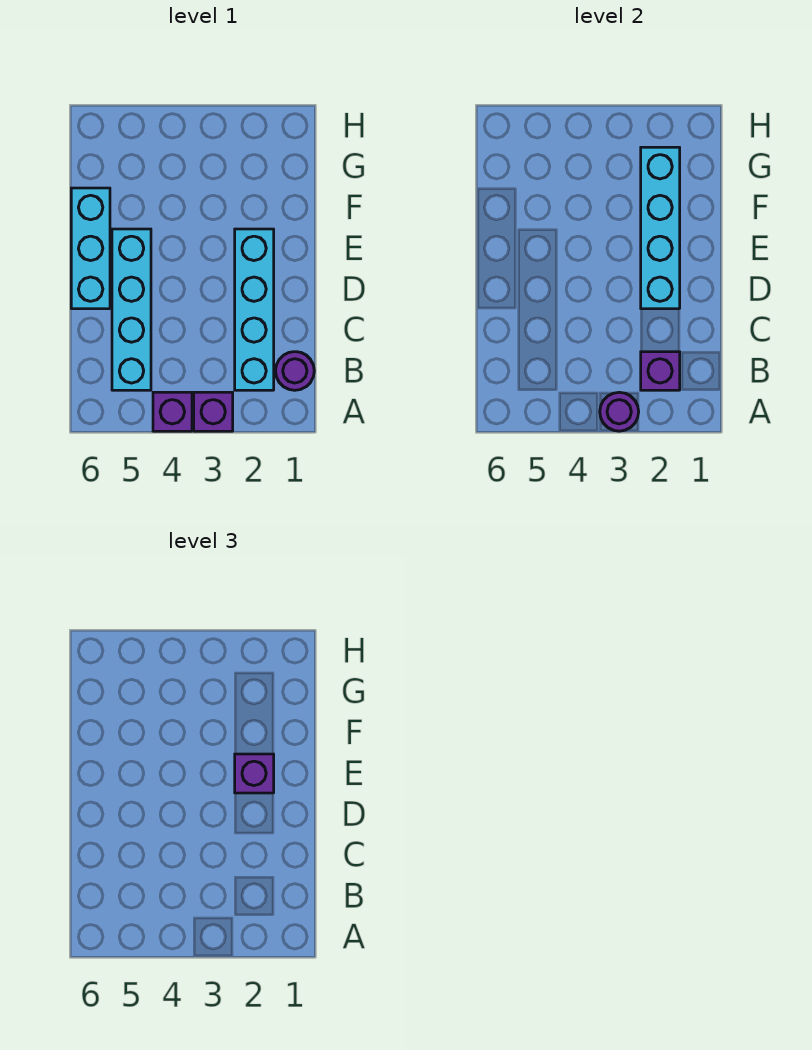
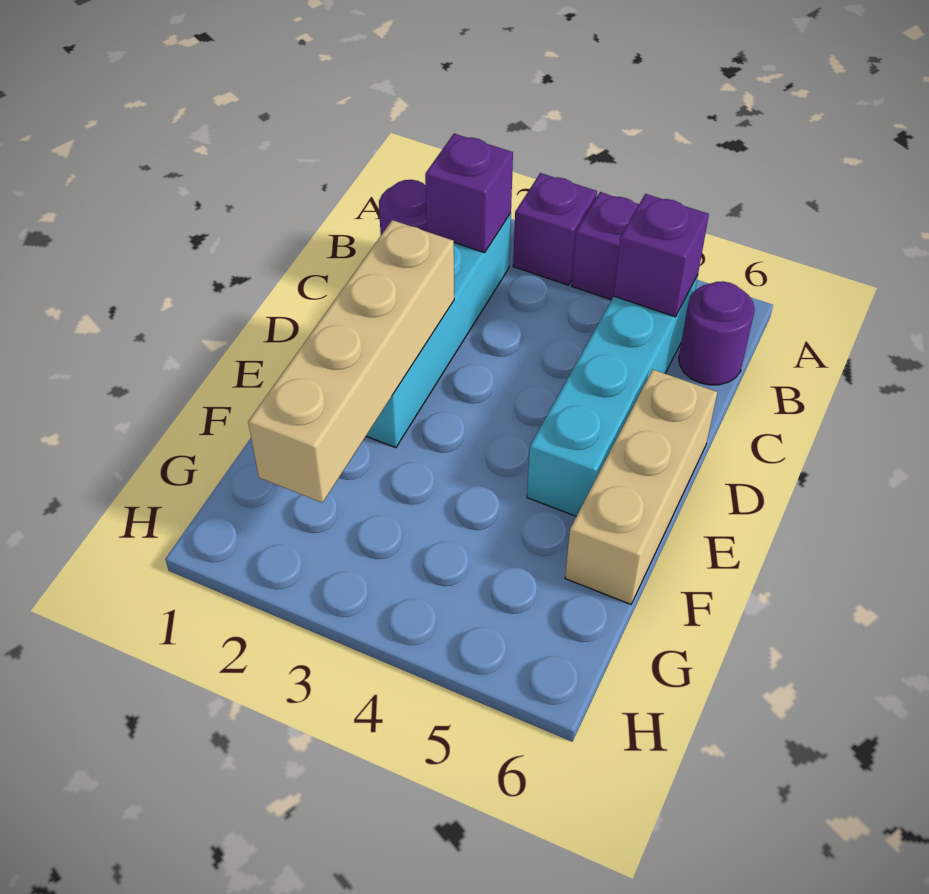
purple 1x1 round brick [600,392,639,431] -> purple 1x1 round brick moved to [679,281,755,385]
cyan 1x4 brick [641,147,680,309] -> tan 1x4 brick [248,220,454,503]
cyan 1x3 brick [71,188,110,309] -> tan 1x3 brick [565,370,717,604]
purple 1x1 brick [235,754,274,793] -> purple 1x1 brick moved to [614,194,709,317]

